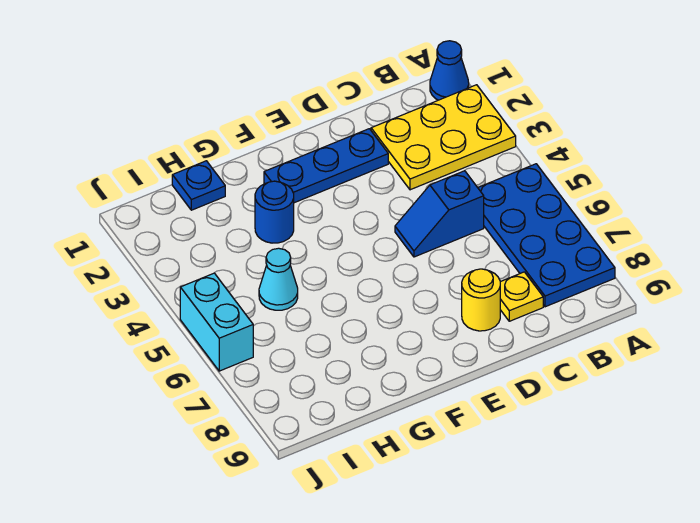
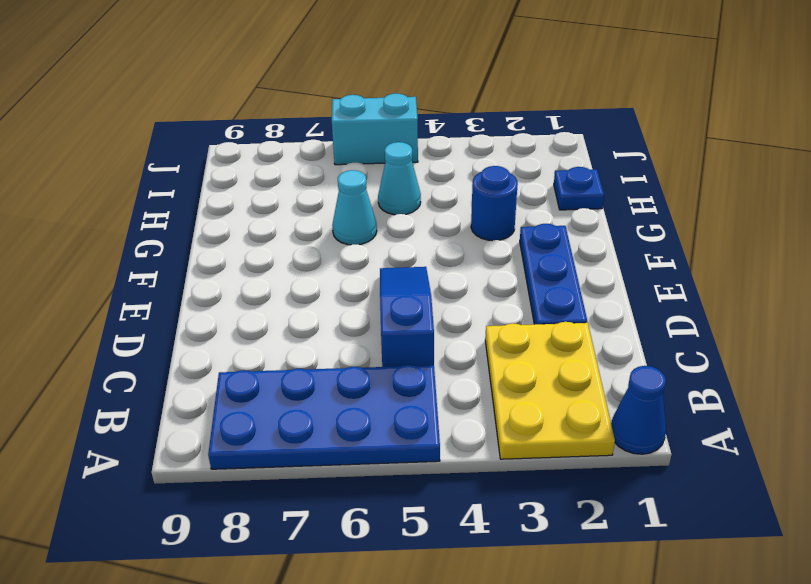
blue 1x2 slope [395,171,484,257] -> blue 1x3 slope [380,267,434,367]
yellow 1x1 plate [500,272,543,321] -> none
yellow 1x1 round brick [462,269,500,331] -> none
none -> cyan 1x1 cone [332,170,377,245]

